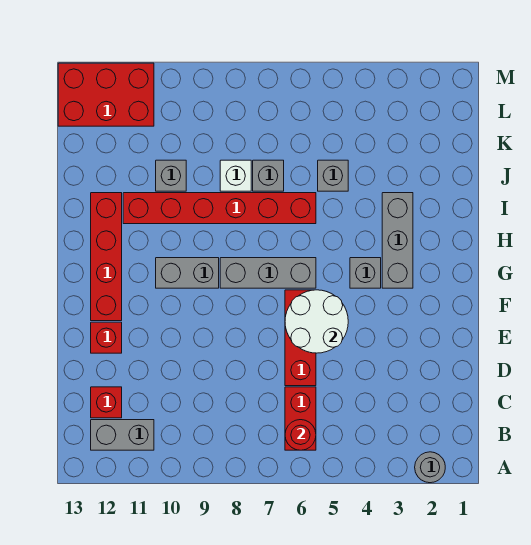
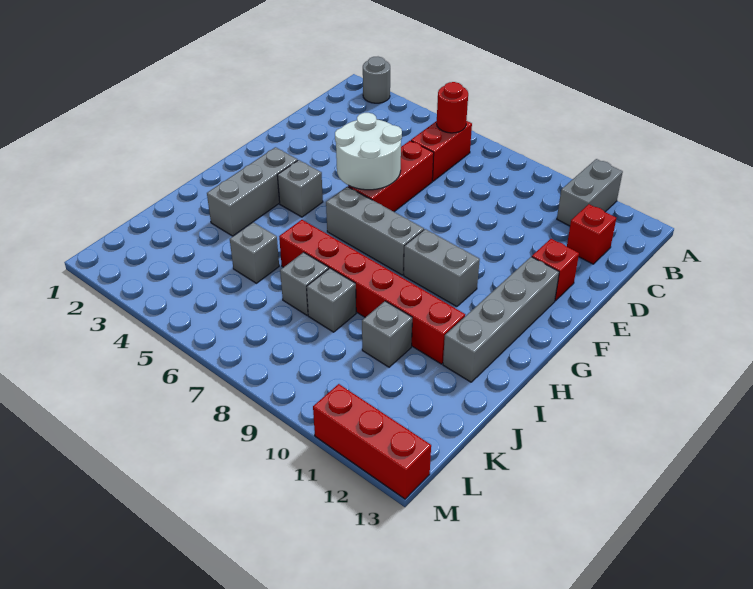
grey 1x2 brick [91,420,154,450] -> grey 1x2 brick turned to [557,159,623,226]
red 1x4 brick [91,193,122,321] -> grey 1x4 brick [443,257,559,382]
white 1x1 brick [220,160,251,191] -> grey 1x1 brick [307,268,356,332]
red 2x3 brick [58,63,154,126] -> red 1x3 brick [313,384,431,499]

